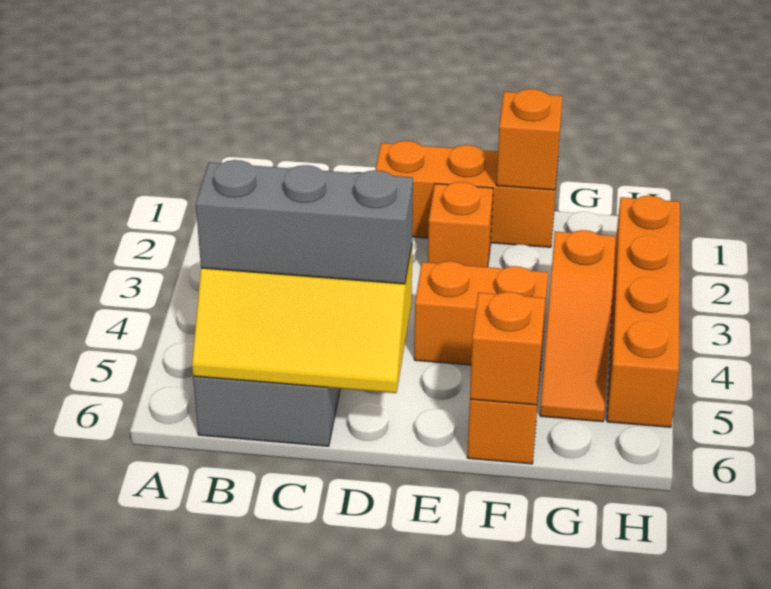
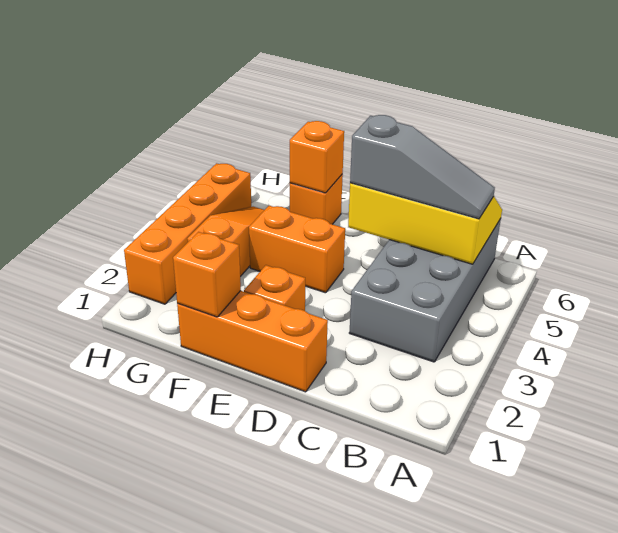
grey 1x3 brick [196,160,413,284] -> grey 1x3 slope [350,115,495,219]

